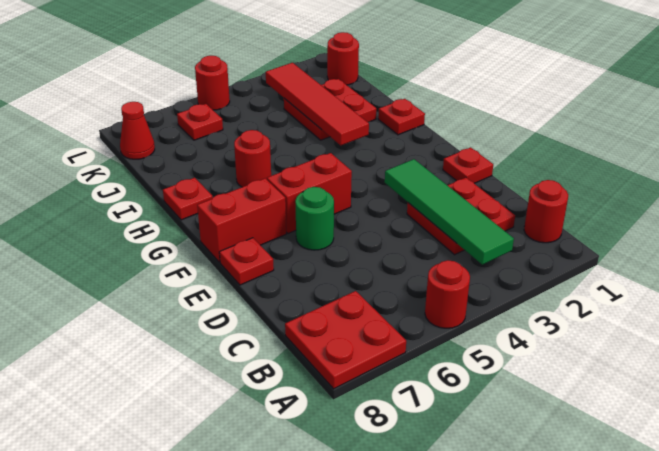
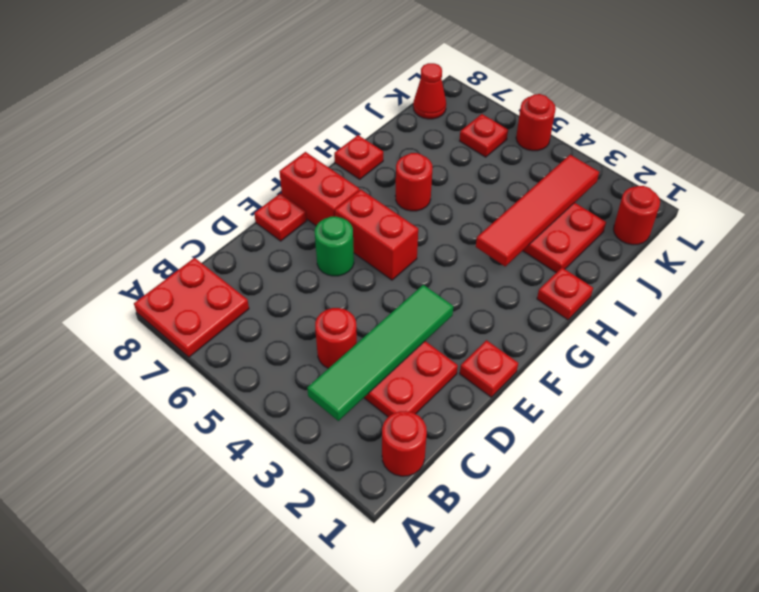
red 1x1 round brick [425,260,470,328] -> red 1x1 round brick moved to [315,308,357,369]

